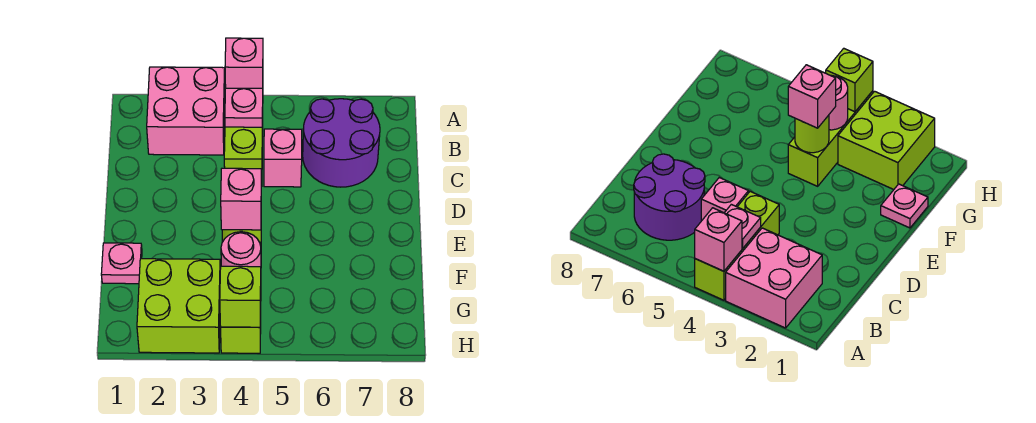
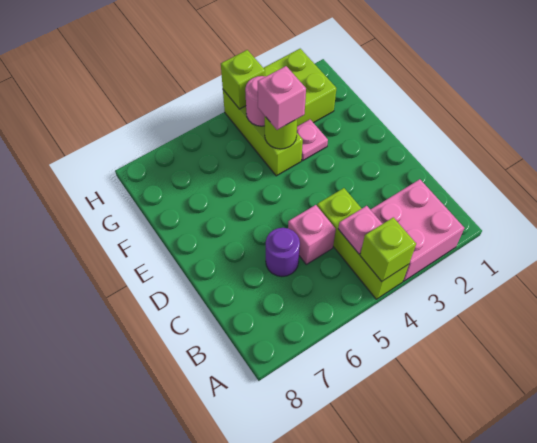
pink 1x1 brick [225,38,263,88] -> lime 1x1 brick [360,217,416,281]
purple 2x2 round brick [303,99,380,187] -> purple 1x1 round brick [266,228,300,277]
pink 1x1 plate [101,243,142,284] -> pink 1x1 plate moved to [297,120,328,160]

